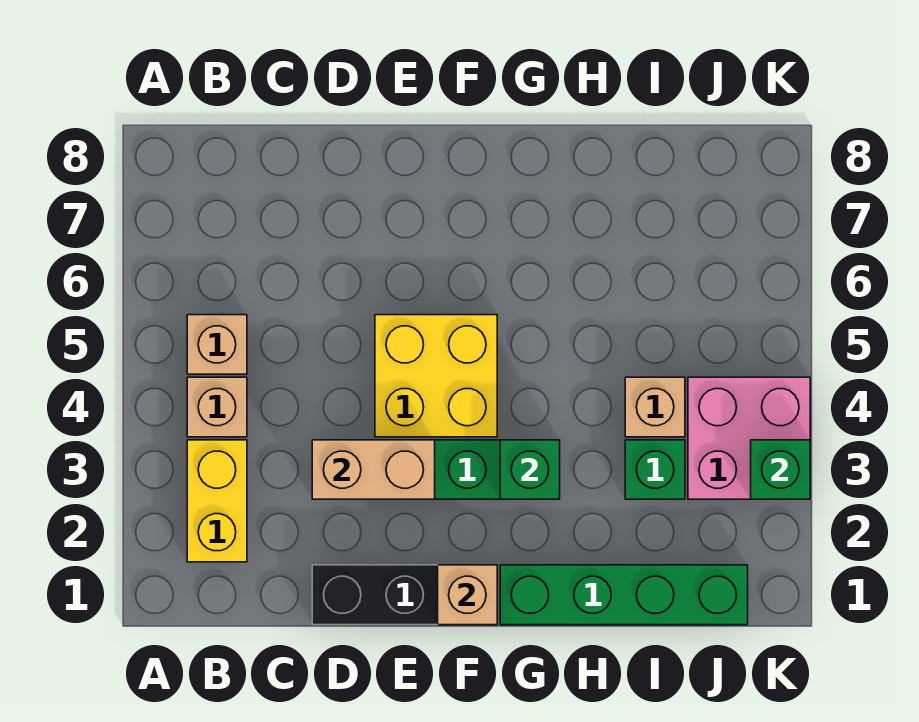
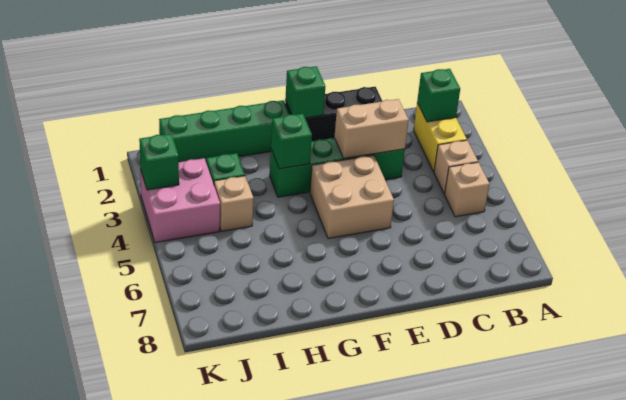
none -> green 1x1 brick [417,69,460,122]
yellow 2x2 brick [375,315,497,437] -> tan 2x2 brick [310,155,394,239]
tan 1x1 brick [438,565,497,625] -> green 1x1 brick [285,66,325,118]

